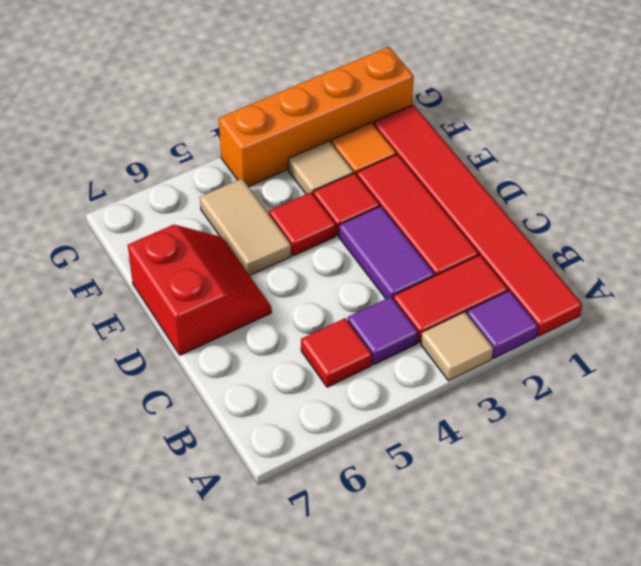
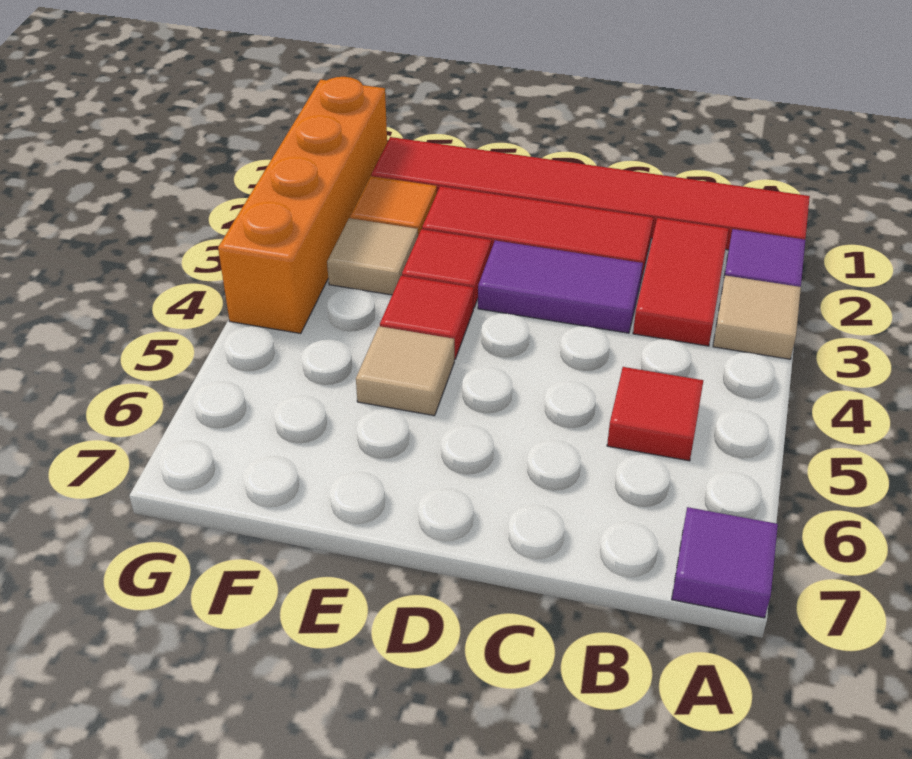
purple 1x1 tile [348,297,418,365] -> purple 1x1 tile moved to [672,507,778,618]
red 2x2 slope [128,225,271,355] -> none
tan 1x2 tile [200,179,291,276] -> tan 1x1 tile [356,326,454,416]

